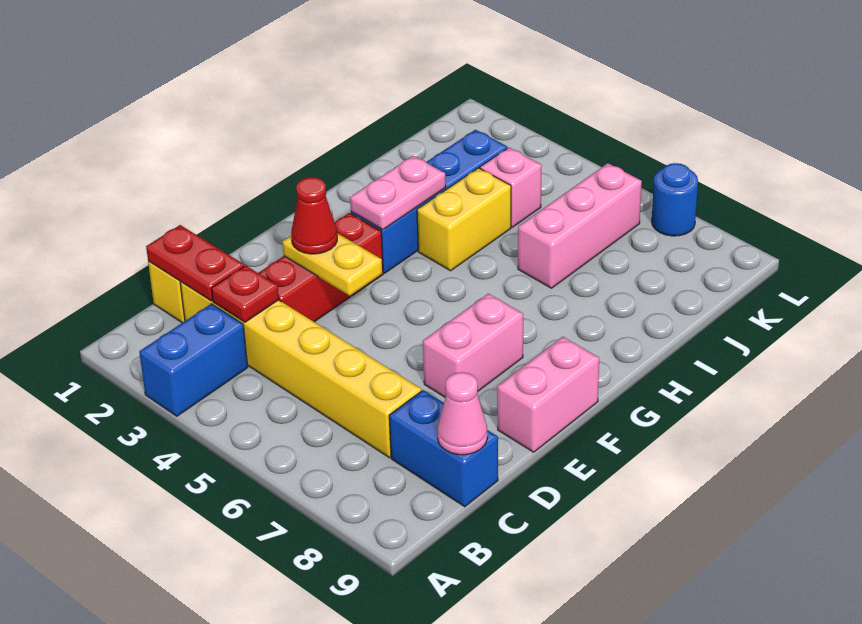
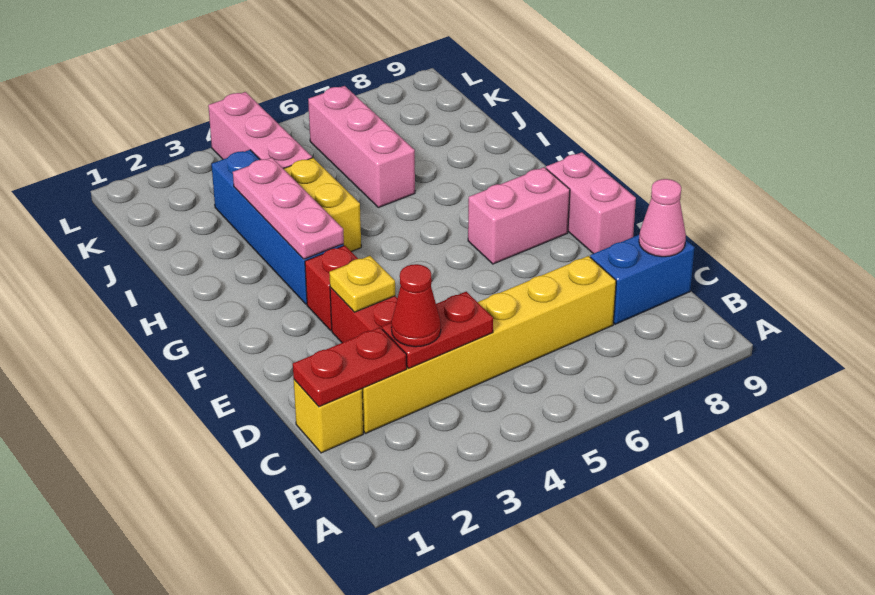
blue 1x2 brick [139,304,248,416] -> none
red 1x1 plate [212,265,279,322] -> red 1x2 plate [382,292,493,368]
yellow 1x2 plate [282,233,382,296] -> yellow 1x1 plate [329,256,395,312]
red 1x1 cone [291,177,337,254] -> red 1x1 cone moved to [391,264,441,347]
pink 1x2 brick [423,294,523,397] -> pink 1x2 brick turned to [468,167,570,264]
pink 1x2 plate [350,156,446,230] -> pink 1x3 plate [233,158,344,259]
pink 1x1 brick [480,148,542,227] -> pink 1x3 brick [208,92,312,169]
blue 1x1 round brick [652,163,698,236] -> none

